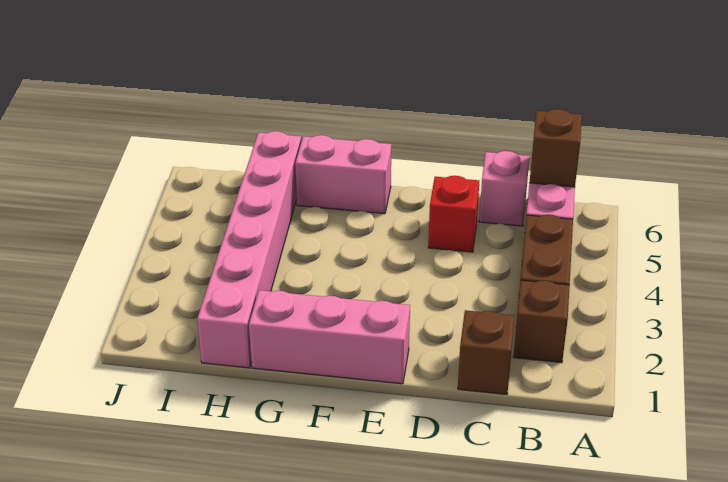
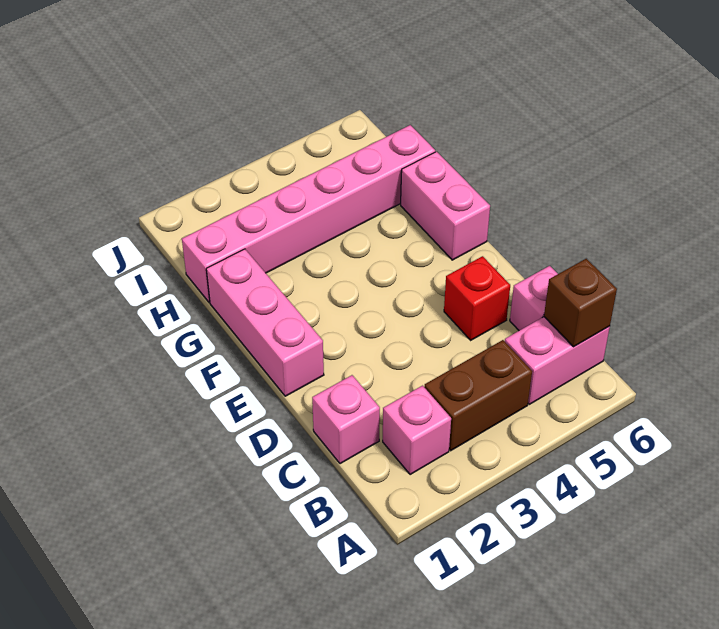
brown 1x1 brick [513,280,570,363] -> pink 1x1 brick [383,386,451,475]
brown 1x1 brick [458,310,515,394] -> pink 1x1 brick [312,375,380,464]

